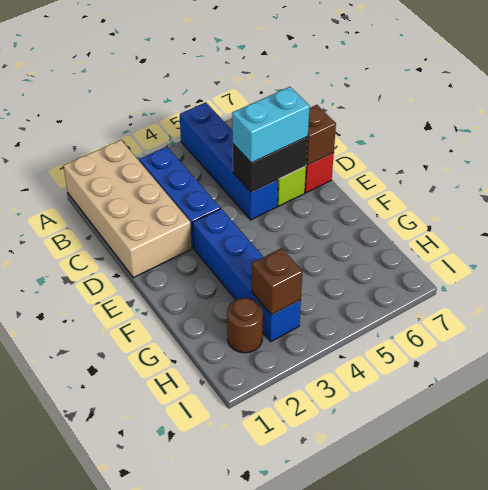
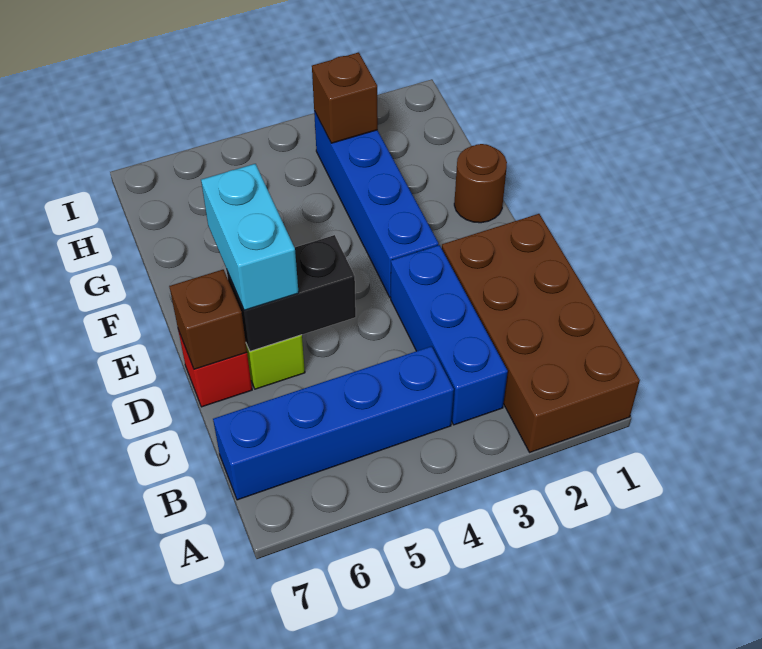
tan 2x4 brick [64,140,192,278] -> brown 2x4 brick [442,214,640,452]
blue 1x4 brick [180,102,278,220] -> blue 1x4 brick turned to [213,346,454,500]
cyan 1x2 brick [232,87,310,163] -> cyan 1x2 brick turned to [201,164,299,310]
brown 1x1 round brick [227,298,263,353] -> brown 1x1 round brick moved to [454,144,507,223]

